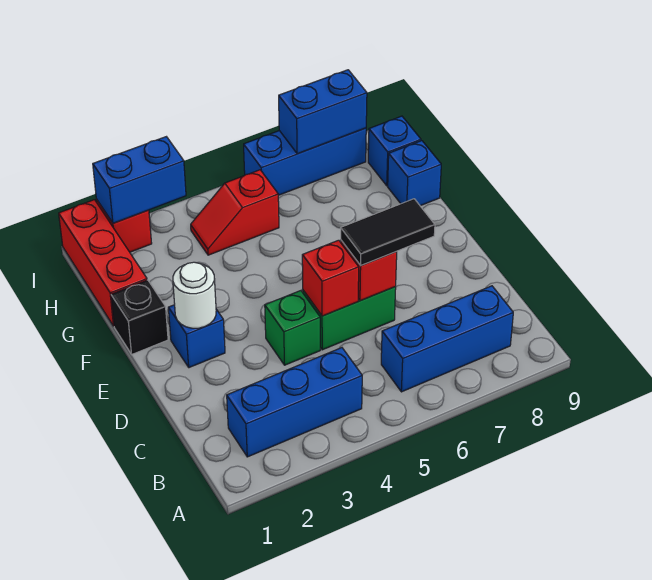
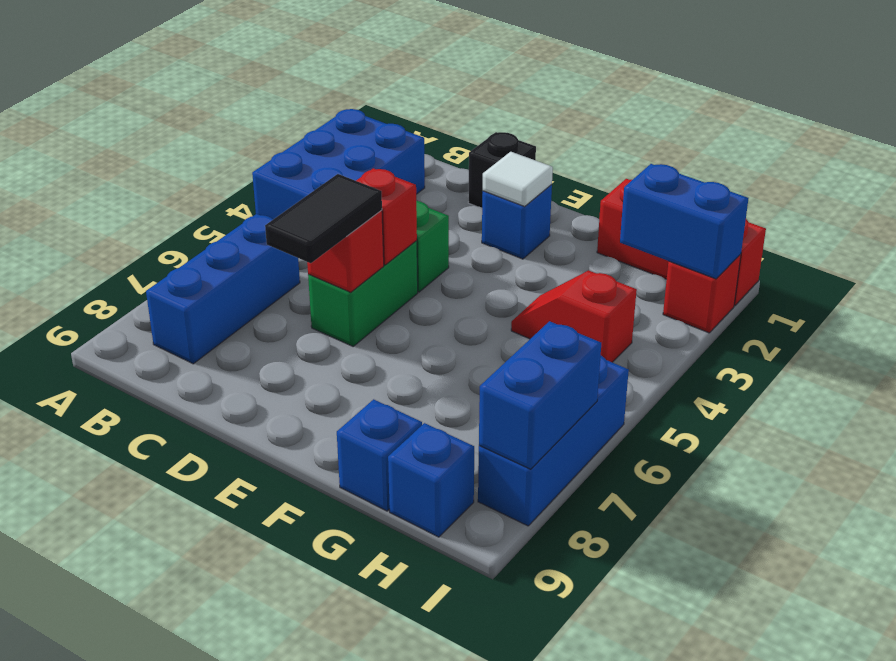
blue 1x3 brick [227,348,362,457] -> blue 2x3 brick [252,109,425,219]
white 1x1 round brick [173,262,216,328] -> white 1x1 tile [483,152,553,206]
black 1x1 brick [111,280,168,354] -> black 1x1 brick moved to [468,132,536,208]
red 1x2 slope [191,170,279,255] -> red 1x2 slope turned to [511,270,637,362]
blue 1x2 brick [93,137,186,223] -> blue 1x2 brick turned to [620,164,749,279]

